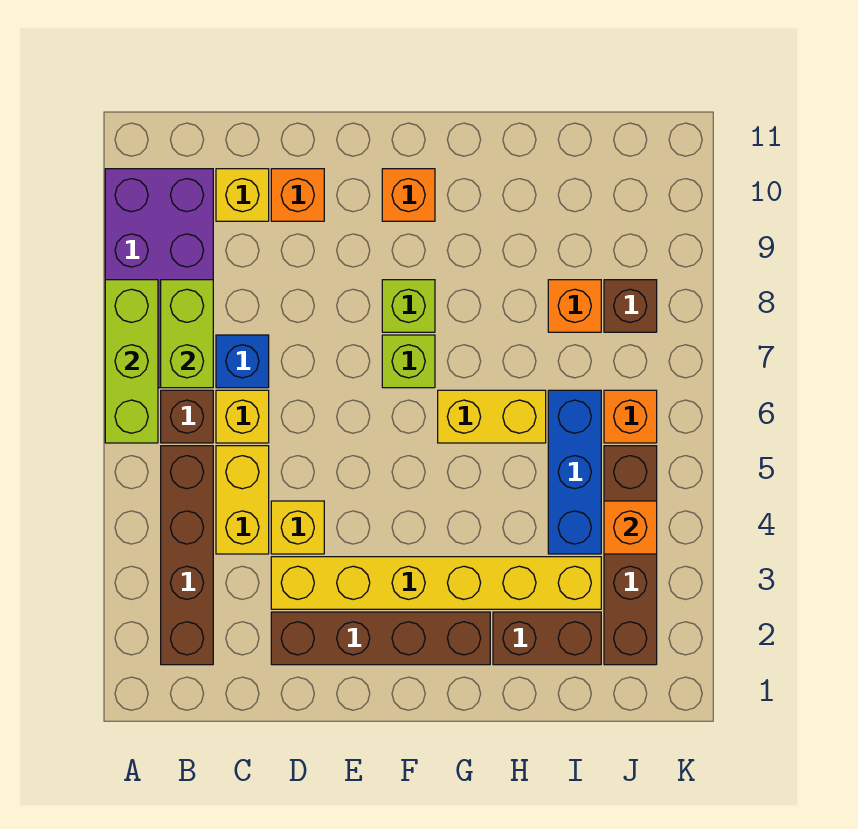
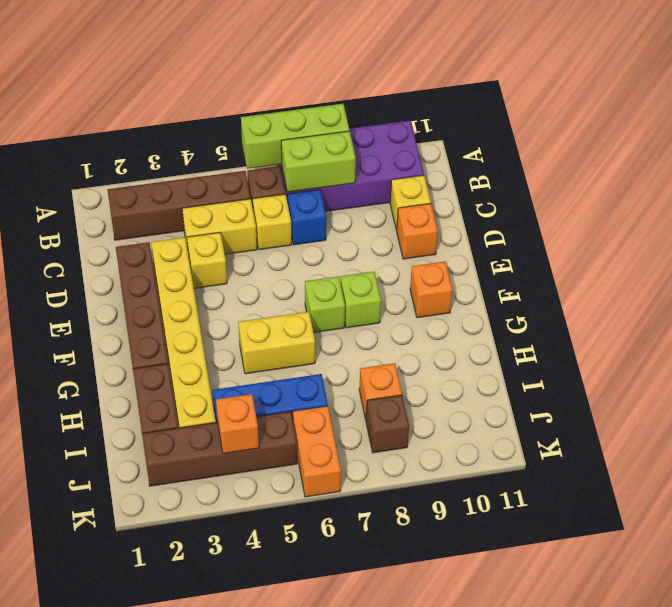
yellow 1x2 brick [438,390,546,443] -> yellow 1x2 brick turned to [238,312,315,374]
orange 1x1 brick [604,390,657,443] -> orange 1x2 brick [293,406,341,497]

